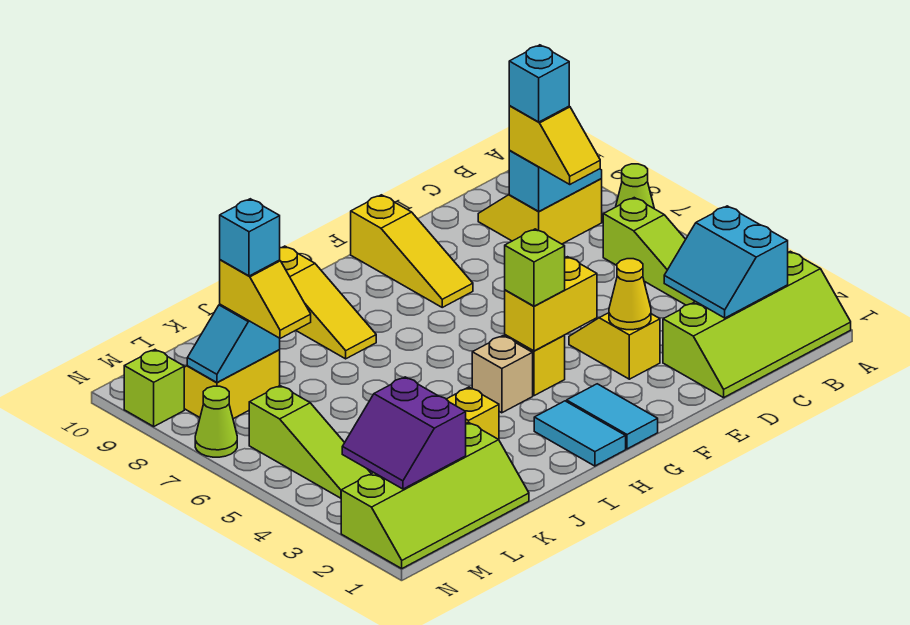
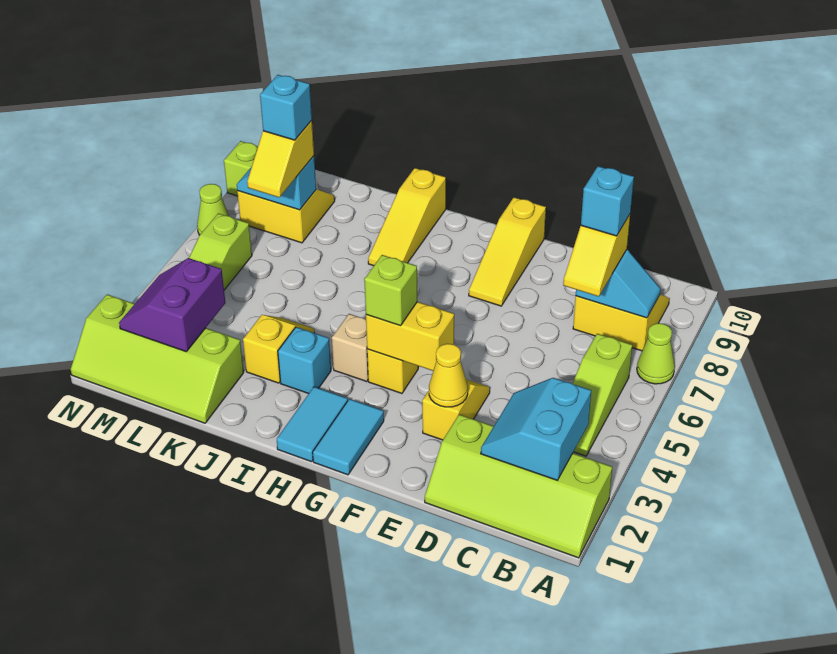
none -> cyan 1x1 brick [278,327,331,394]

